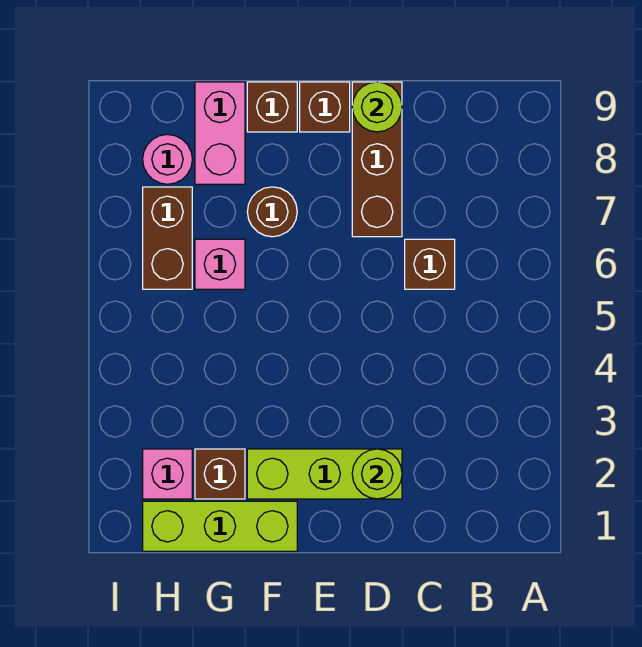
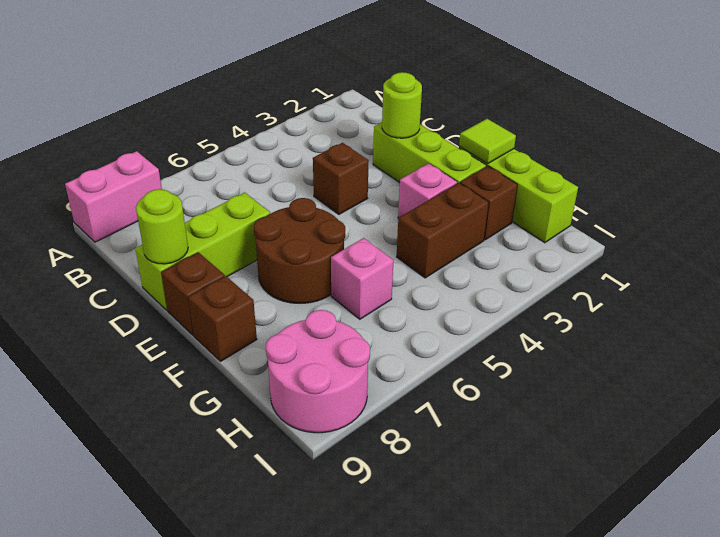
brown 1x1 brick [405,239,455,289] -> brown 1x1 brick moved to [313,143,369,214]
brown 1x3 brick [352,82,402,237] -> lime 1x3 brick [135,192,270,310]
none -> lime 1x1 tile [459,119,516,164]
brown 1x1 round brick [247,187,297,237] -> brown 2x2 round brick [254,198,345,303]
pink 1x2 brick [195,82,245,184] -> pink 1x2 brick moved to [65,151,162,242]
pink 1x1 brick [143,449,192,499] -> pink 1x1 brick moved to [398,164,457,218]
brown 1x2 brick [143,187,192,289] -> brown 1x2 brick moved to [396,183,489,278]
pink 1x1 round brick [143,134,192,184] -> pink 2x2 round brick [266,310,370,433]

